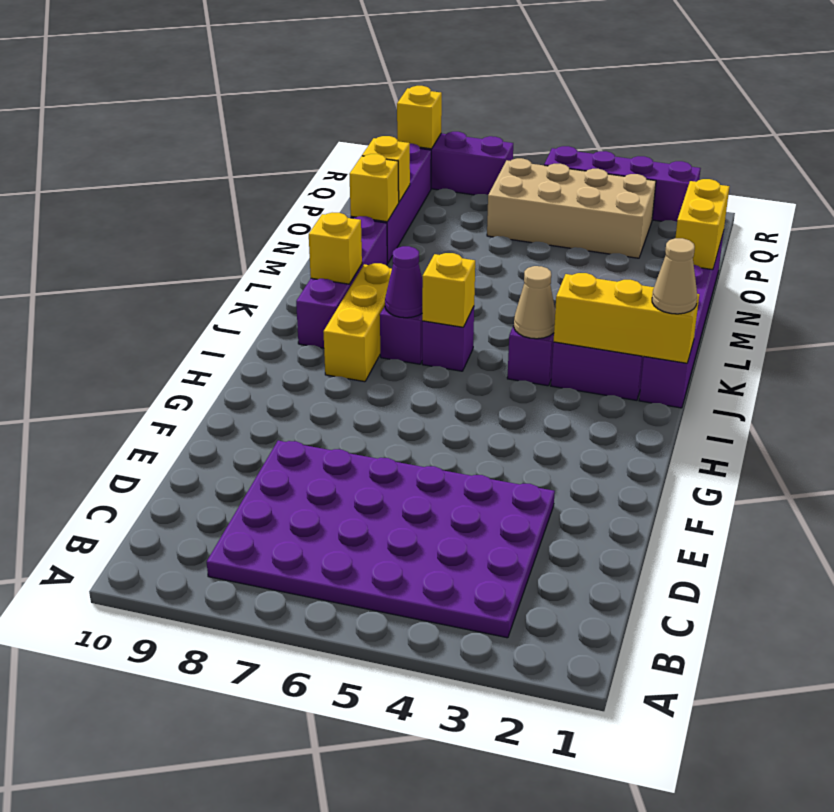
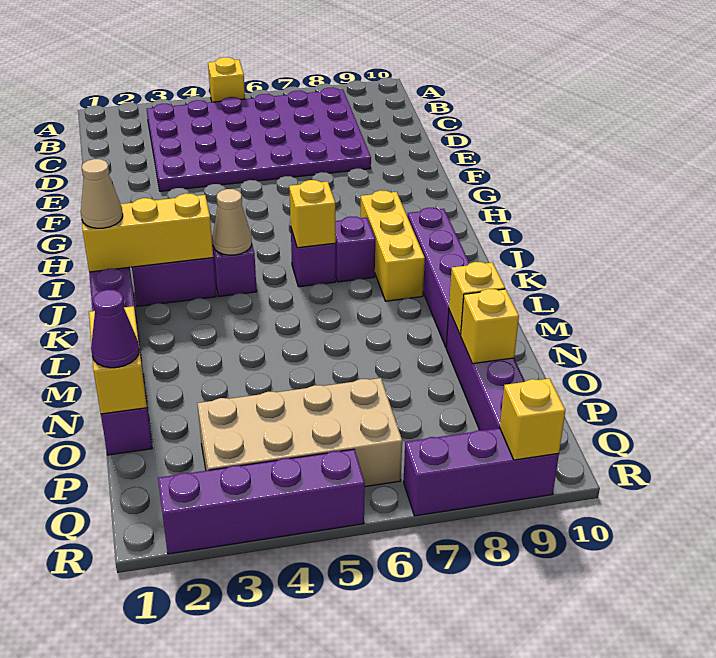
purple 1x1 cone [385,246,423,318] -> purple 1x1 cone moved to [91,290,139,368]
yellow 1x1 brick [309,213,362,284] -> yellow 1x1 brick moved to [208,57,245,102]

